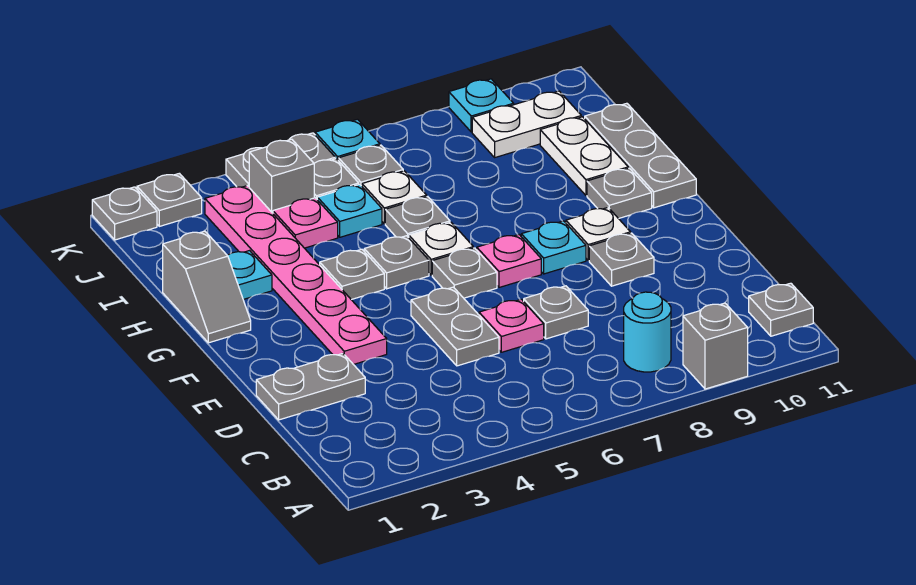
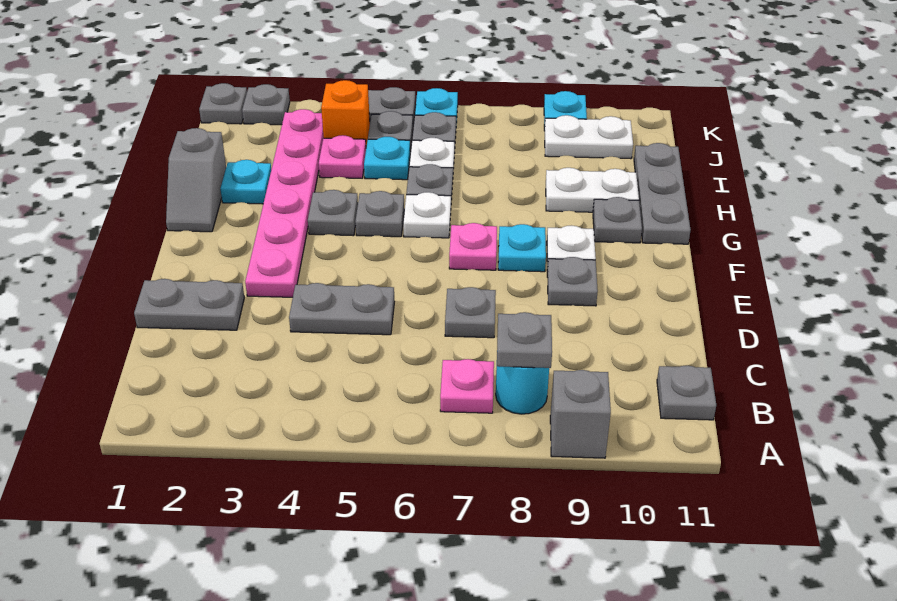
grey 1x2 plate [411,287,499,366] -> grey 1x2 plate turned to [289,283,395,335]
pink 1x1 plate [479,299,544,352] -> pink 1x1 plate moved to [440,359,494,413]
grey 1x1 plate [432,248,497,298] -> grey 1x1 plate moved to [497,312,552,368]
white 1x2 plate [540,117,628,196] -> white 1x2 plate turned to [546,168,639,212]
grey 1x1 brick [249,139,314,213] -> orange 1x1 brick [321,80,370,147]

